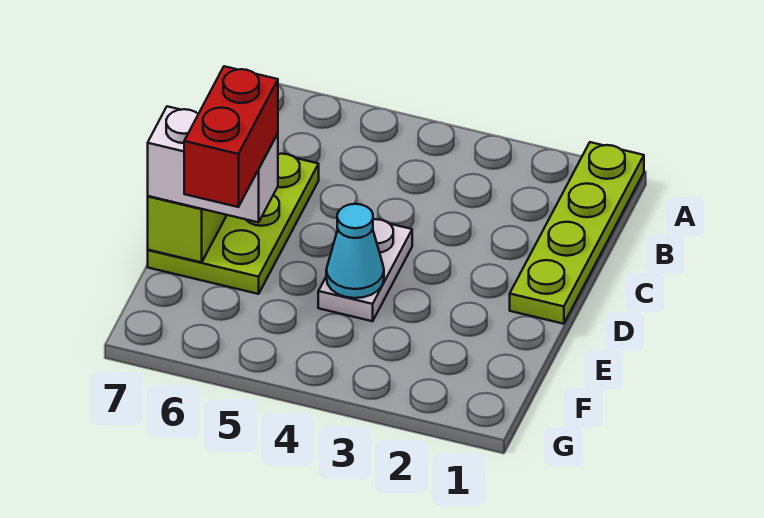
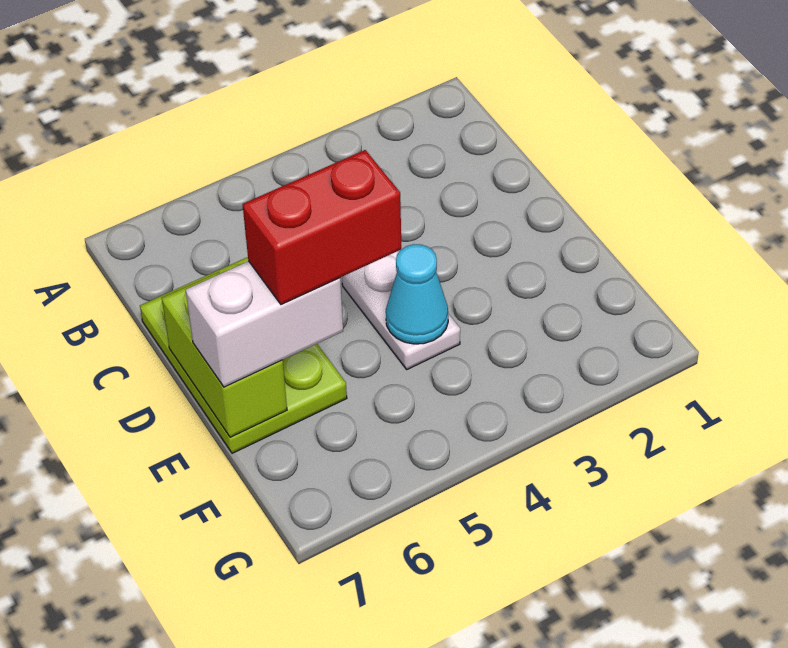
lime 1x4 plate [510,142,644,324] -> none
red 1x2 brick [184,66,278,207] -> red 1x2 brick turned to [243,150,401,304]

